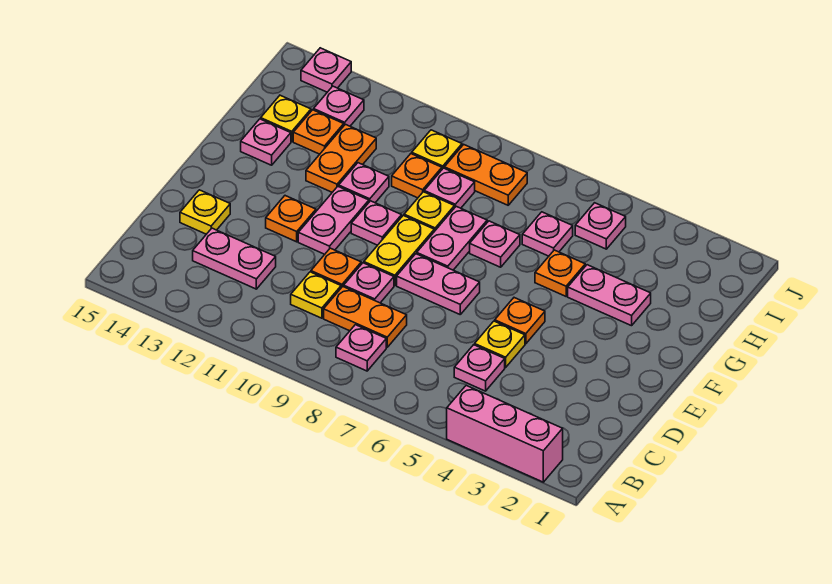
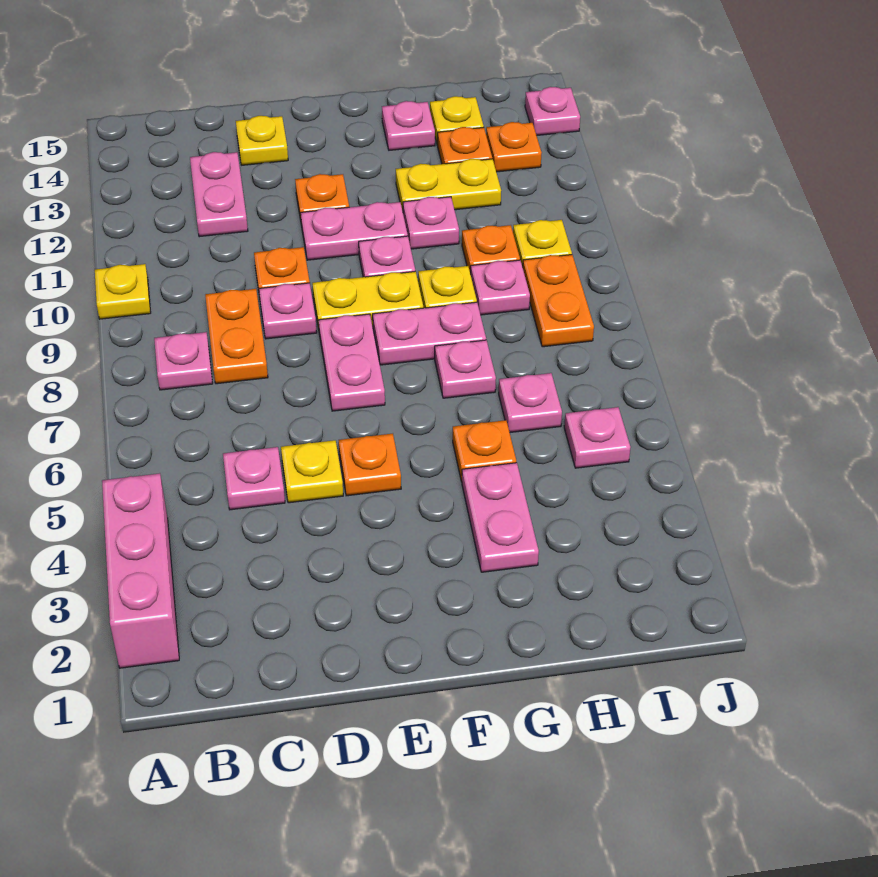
yellow 1x1 plate [291,272,341,318] -> yellow 1x1 plate moved to [95,264,151,319]
orange 1x2 plate [306,124,376,192] -> yellow 1x2 plate [396,159,501,211]
pink 1x1 plate [314,86,364,126] -> orange 1x1 plate [486,122,542,172]

